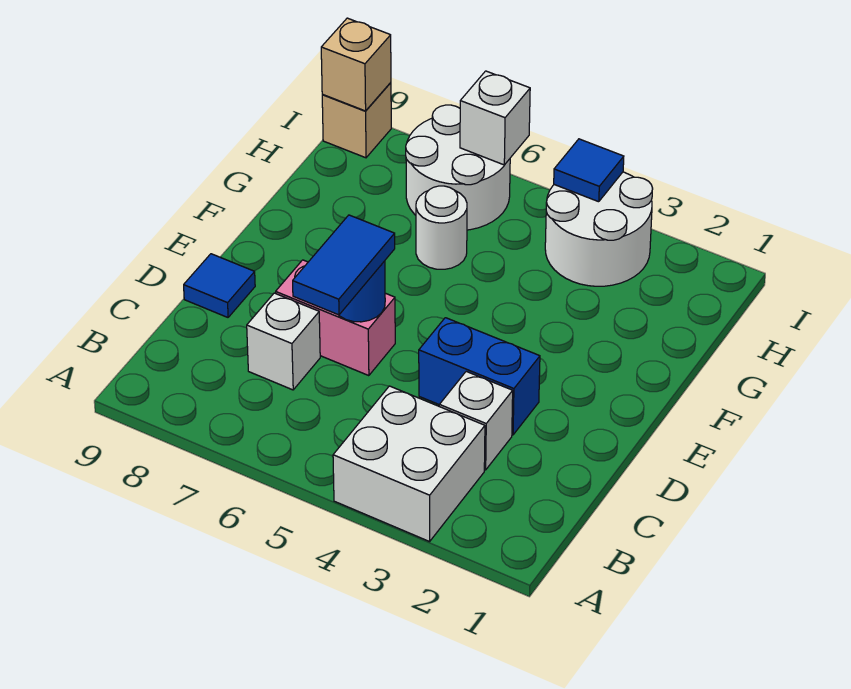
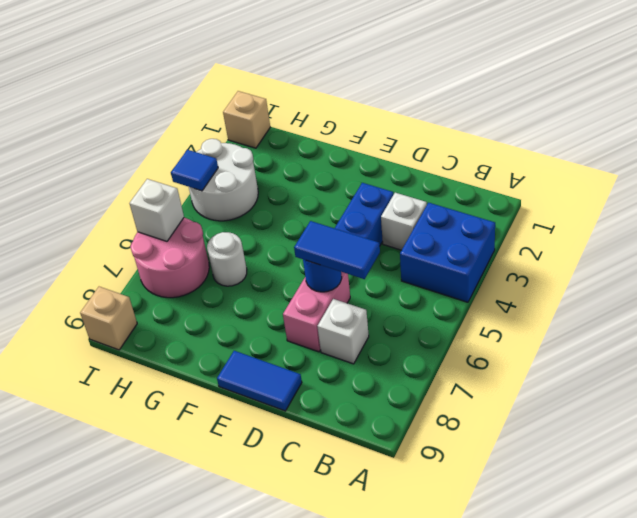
white 2x2 brick [333,386,485,542] -> blue 2x2 brick [400,203,495,302]
blue 1x1 tile [184,254,255,317] -> blue 1x2 tile [217,351,302,411]
white 2x2 round brick [406,105,510,230] -> pink 2x2 round brick [130,218,209,298]
tan 1x1 brick [321,18,391,111] -> tan 1x1 brick moved to [223,91,270,148]

